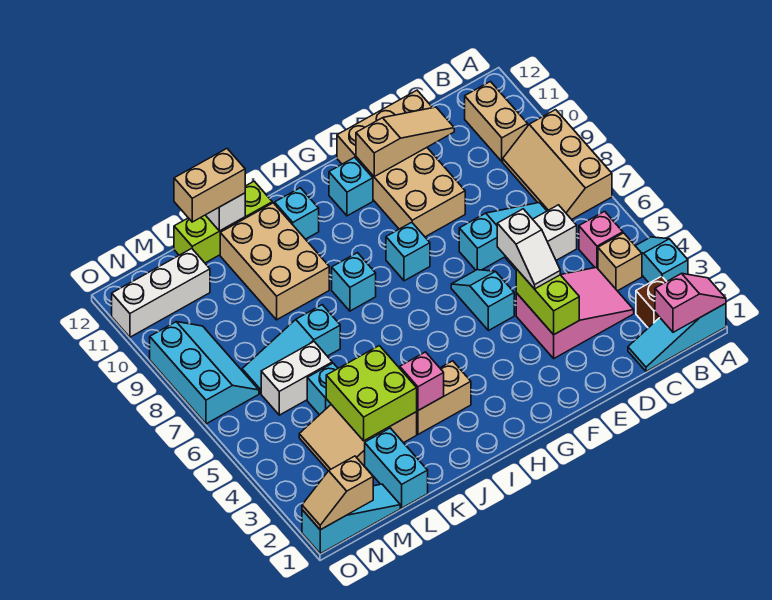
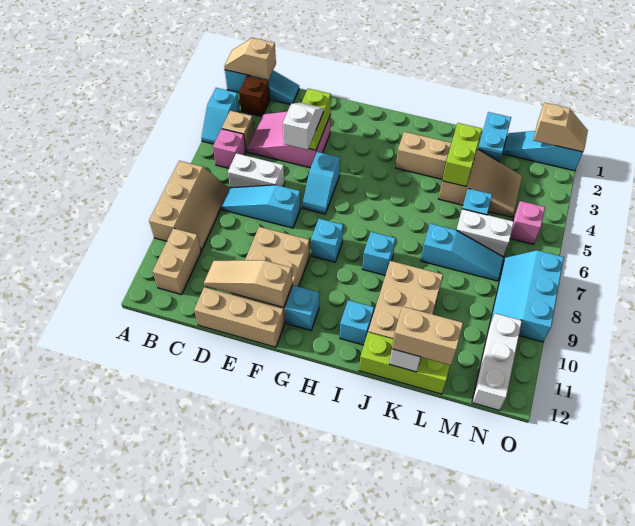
pink 1x2 slope [655,273,726,332] -> tan 1x2 slope [224,38,276,80]
pink 1x1 brick [400,352,444,410] -> pink 1x1 brick moved to [510,201,545,244]
lime 2x2 brick [326,346,417,441] -> lime 1x2 brick [442,123,482,187]
white 1x3 brick [112,248,210,337] -> white 1x3 brick turned to [472,313,522,410]

